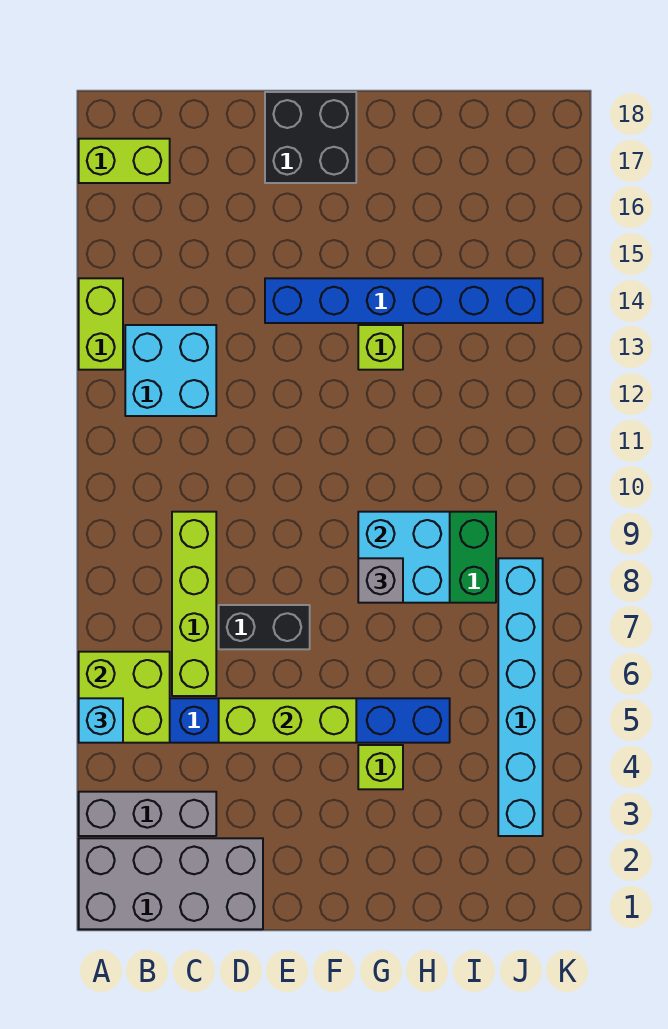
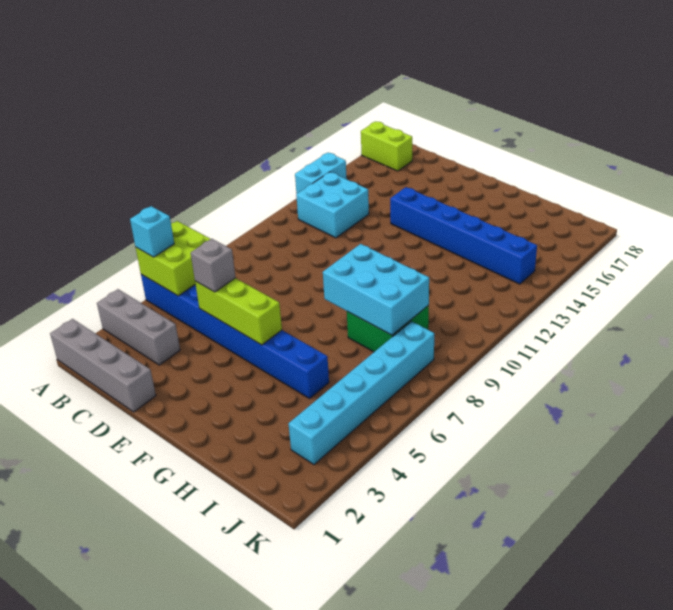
grey 2x4 brick [79,838,263,929] -> grey 1x4 brick [50,319,156,412]
lime 1x2 brick [79,278,123,370] -> cyan 1x2 brick [295,153,347,194]
lime 1x4 brick [172,512,216,696] -> none
black 1x2 brick [219,605,310,649] -> none
black 2x2 brick [265,92,356,183] -> none
lime 1x1 brick [358,745,403,789] -> none
cyan 2x2 brick [358,512,450,603] -> cyan 2x3 brick [323,244,429,335]
grey 1x1 brick [358,558,403,603] -> grey 1x1 brick moved to [191,239,236,292]
lime 1x1 brick [358,325,403,370] -> none

